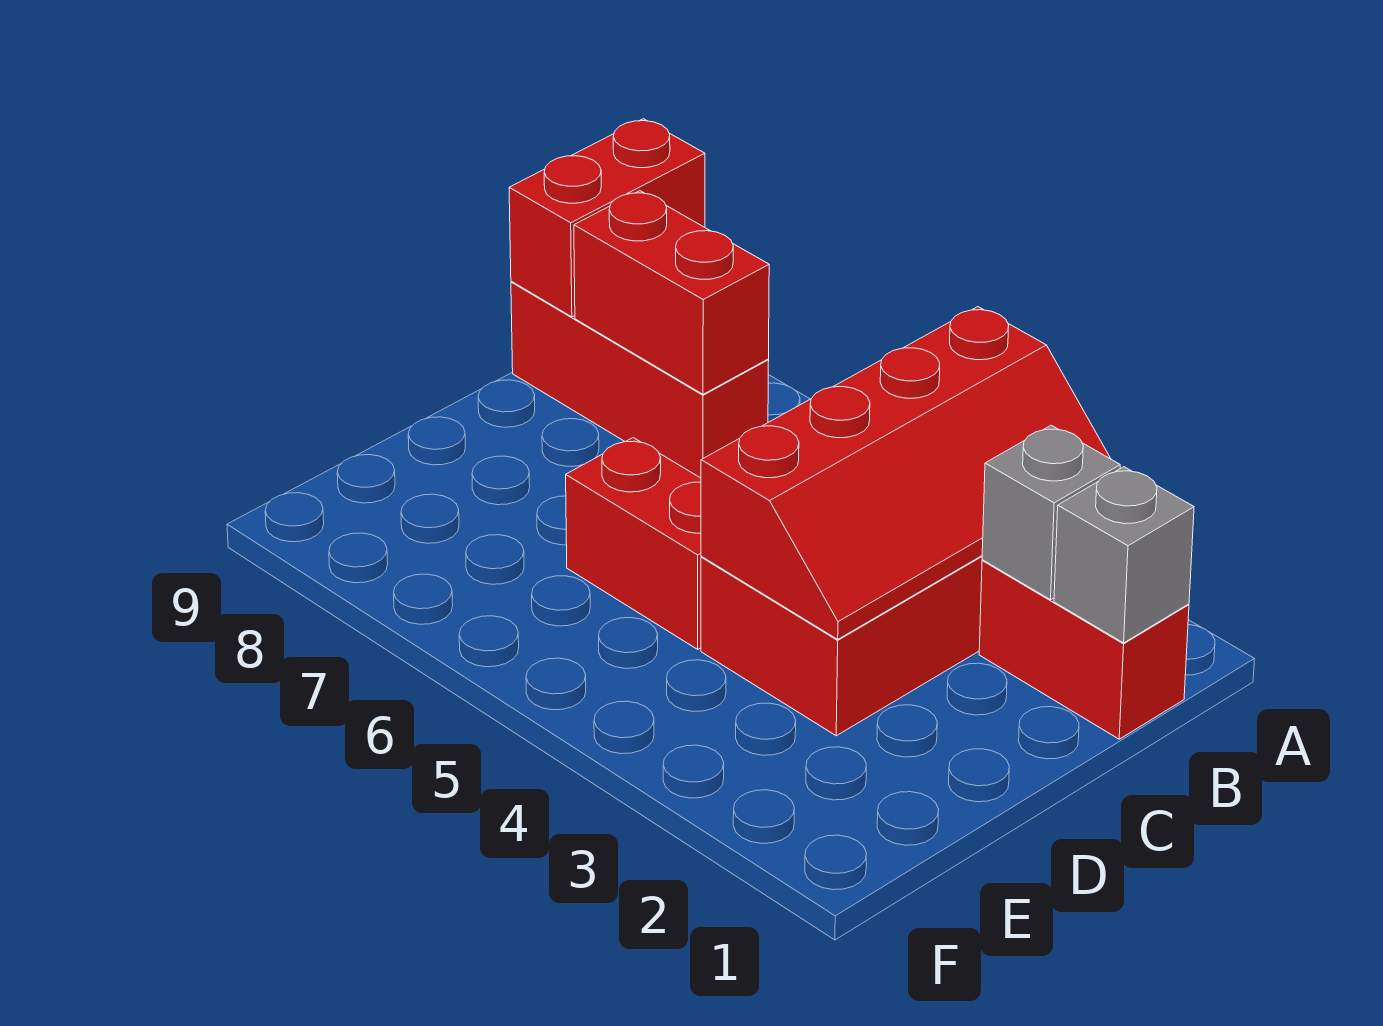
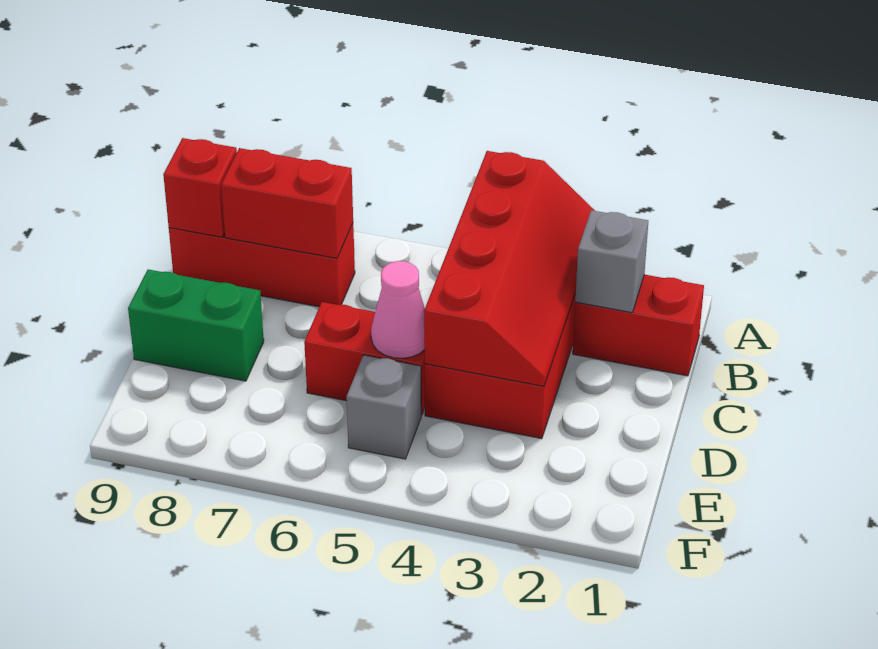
red 1x2 brick [509,119,705,317] -> red 1x1 brick [163,138,237,237]
grey 1x1 brick [1054,467,1194,643] -> grey 1x1 brick moved to [346,355,421,459]
none -> pink 1x1 cone [371,261,425,358]
none -> green 1x2 brick [128,269,264,381]

